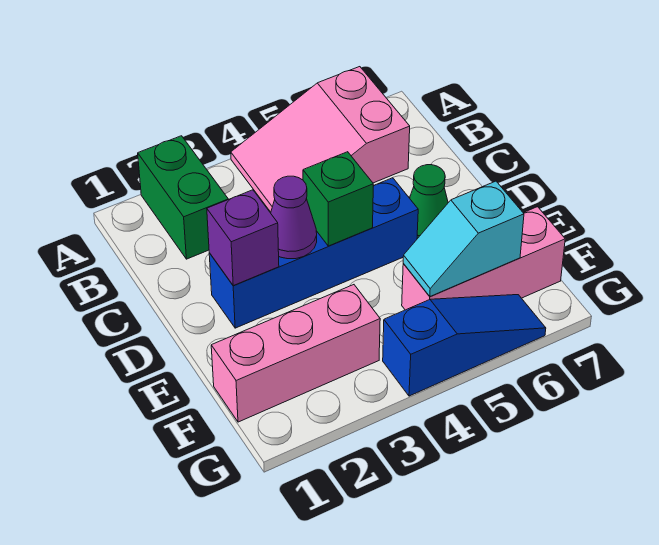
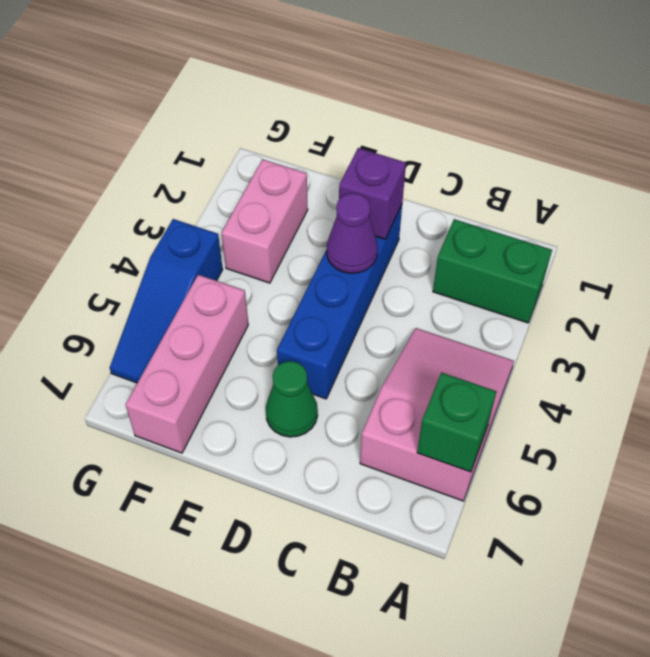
green 1x1 brick [303,152,373,246] -> green 1x1 brick moved to [417,373,497,472]
pink 1x3 brick [211,285,380,422] -> pink 1x2 brick [222,159,308,283]
cyan 1x2 slope [403,181,524,296] -> none

